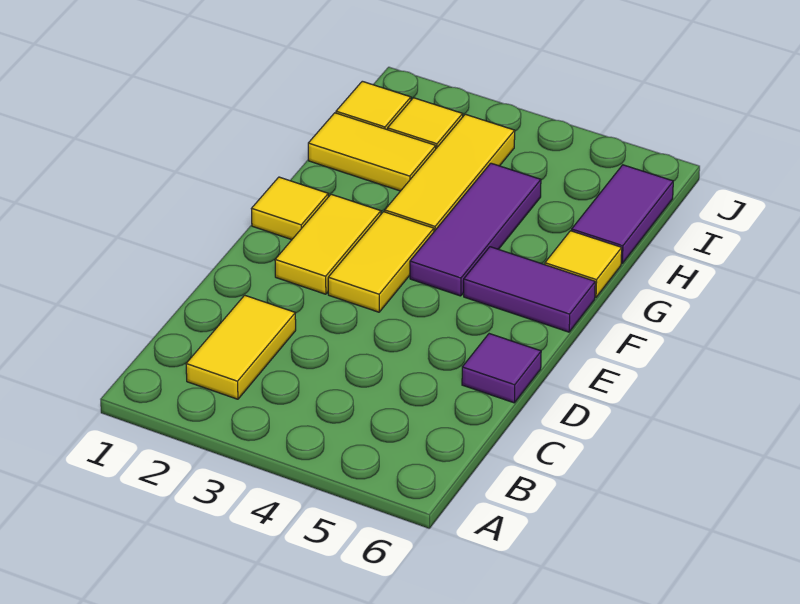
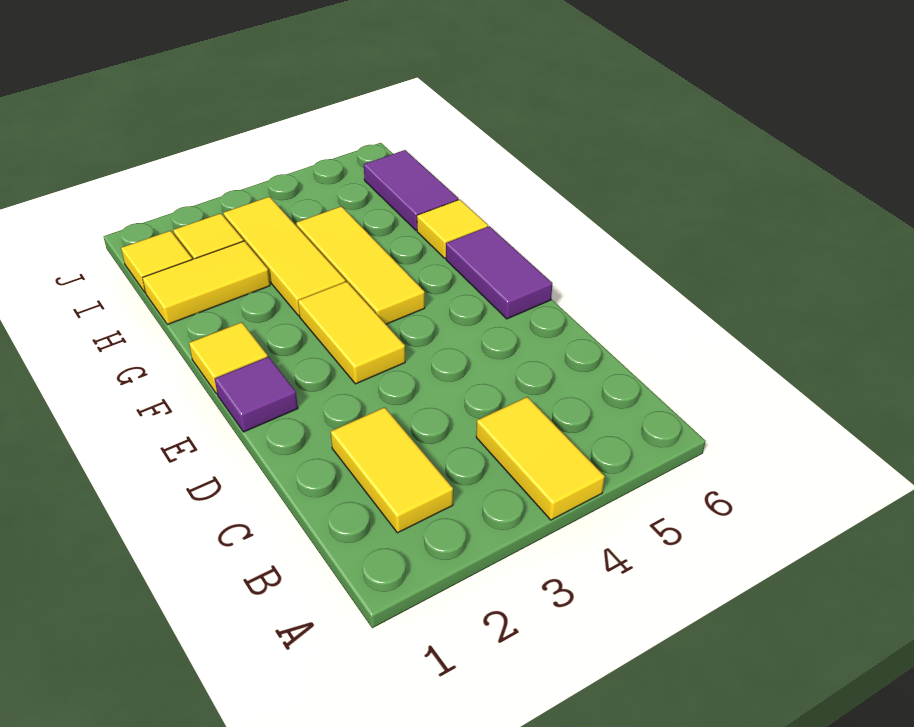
purple 1x1 tile [462,334,541,403] -> purple 1x1 tile moved to [215,357,298,432]
yellow 1x2 tile [275,194,381,294] -> yellow 1x2 tile moved to [476,397,605,520]
purple 1x3 tile [410,163,541,296] -> yellow 1x3 tile [296,206,425,324]
purple 1x2 tile [464,247,595,332] -> purple 1x2 tile turned to [446,226,552,319]

